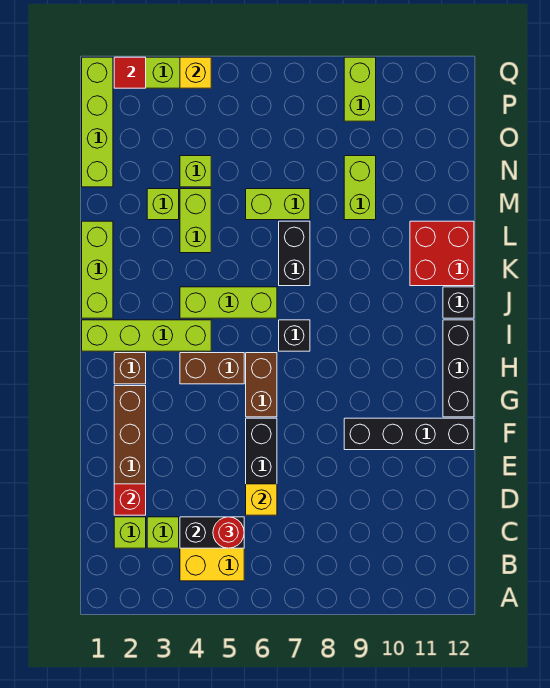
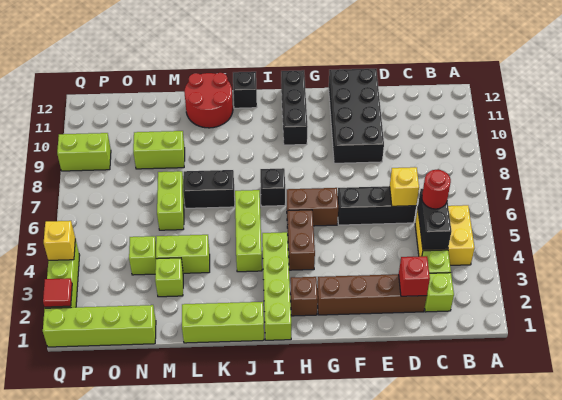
black 1x4 brick [344,418,474,450] -> black 2x4 brick [329,69,384,163]
black 1x3 brick [443,320,474,417] -> black 1x3 brick turned to [281,70,307,145]
red 2x2 brick [410,221,474,286] -> red 2x2 round brick [184,73,233,128]

